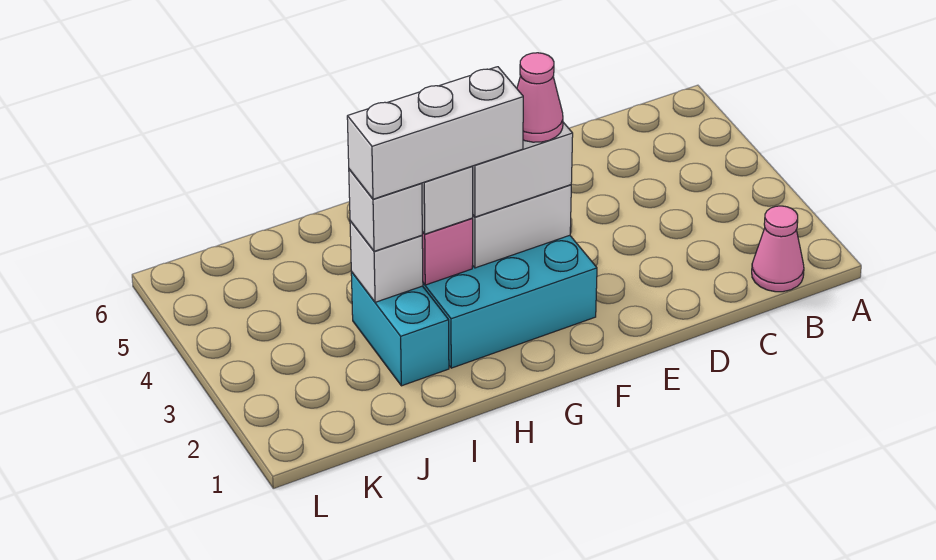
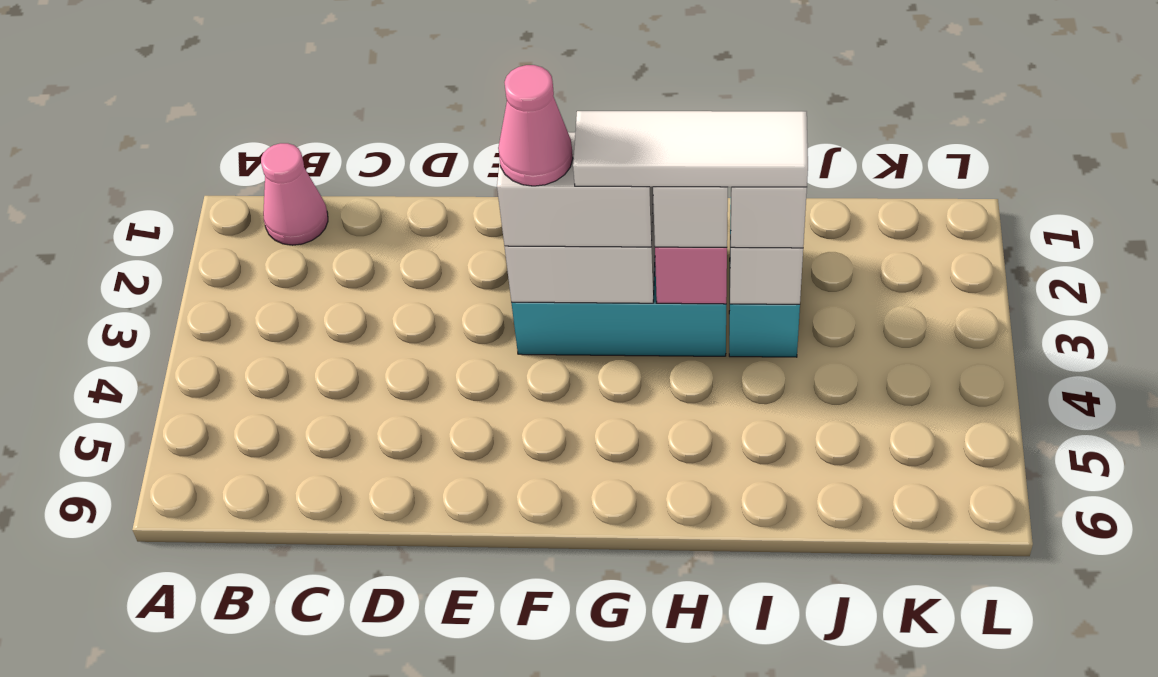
white 1x3 brick [347,67,523,199] -> white 1x3 tile [573,111,808,187]

